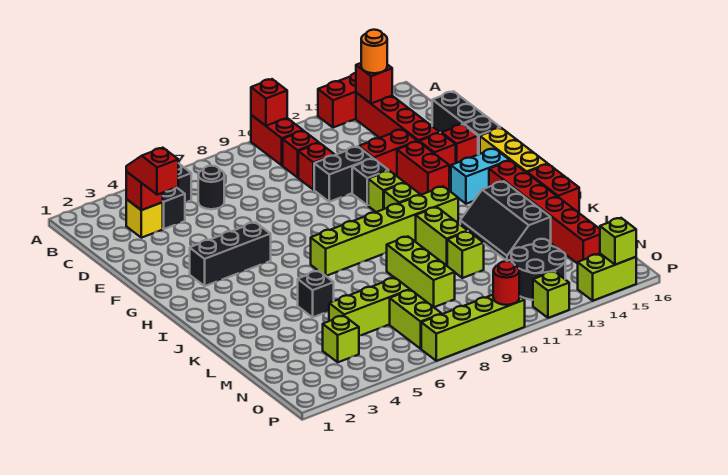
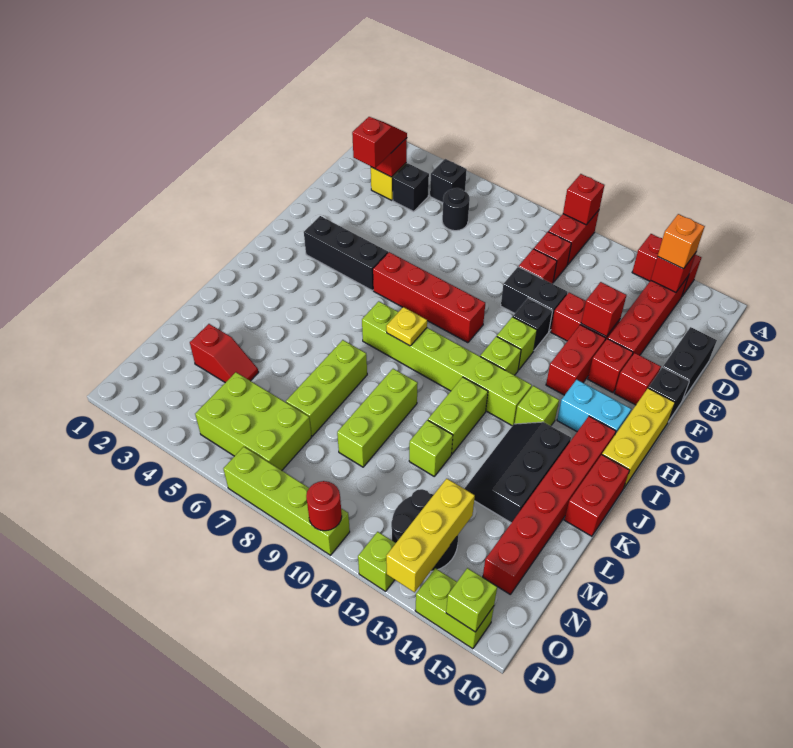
orange 1x1 round brick [361,30,387,73] -> orange 1x1 brick [658,214,705,269]
none -> red 1x1 brick [581,282,626,337]
none -> red 1x4 brick [373,252,485,343]
none -> yellow 1x1 plate [386,307,427,346]
black 1x1 brick [298,271,334,317] -> none
none -> red 1x2 slope [190,324,259,383]
lime 1x3 brick [329,278,410,336] -> lime 1x3 brick turned to [286,340,367,436]
lime 1x1 brick [323,316,359,362] -> lime 1x1 brick moved to [515,386,559,426]
lime 1x2 brick [390,290,441,349] -> lime 2x3 brick [195,372,311,470]
none -> yellow 1x3 brick [386,479,475,592]

